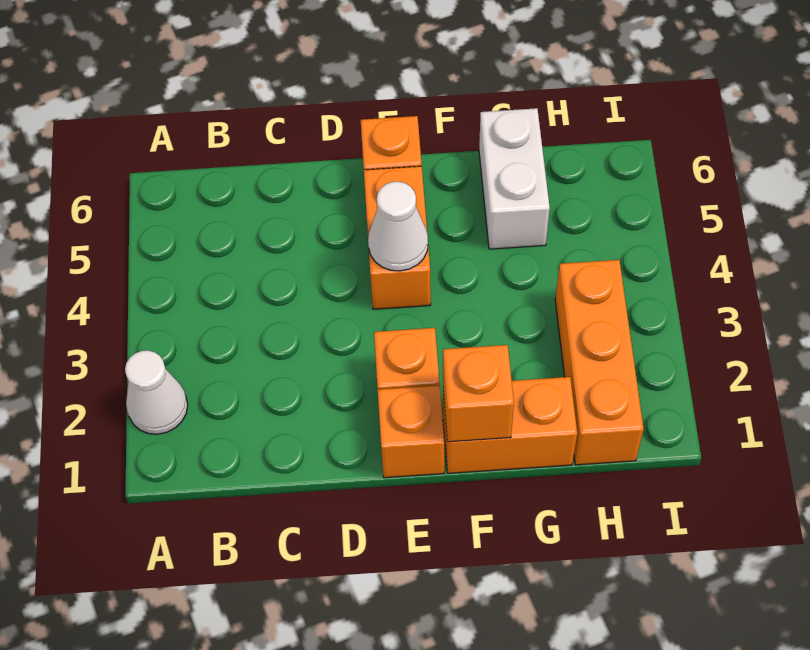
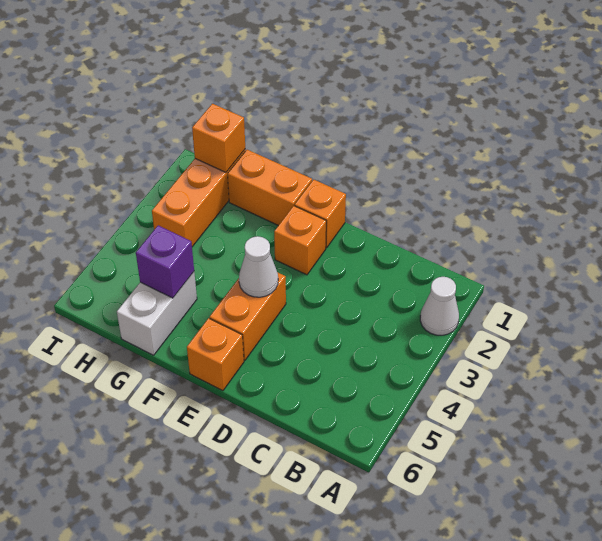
orange 1x1 brick [443,345,514,442] -> orange 1x1 brick moved to [192,104,245,172]
none -> purple 1x1 brick [136,225,194,298]

